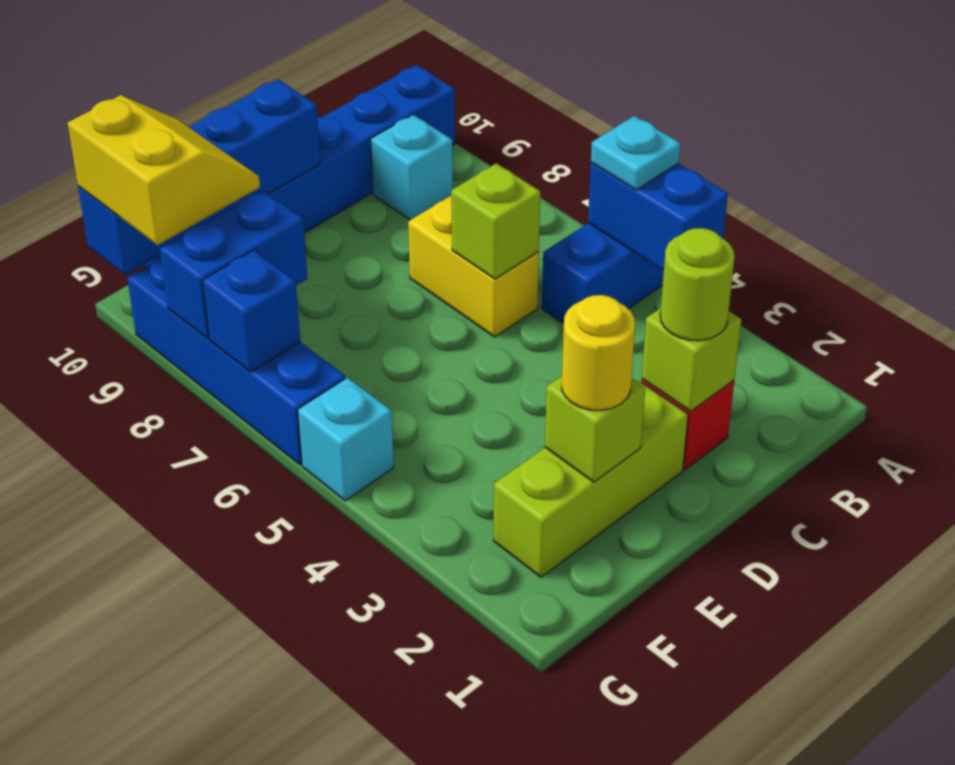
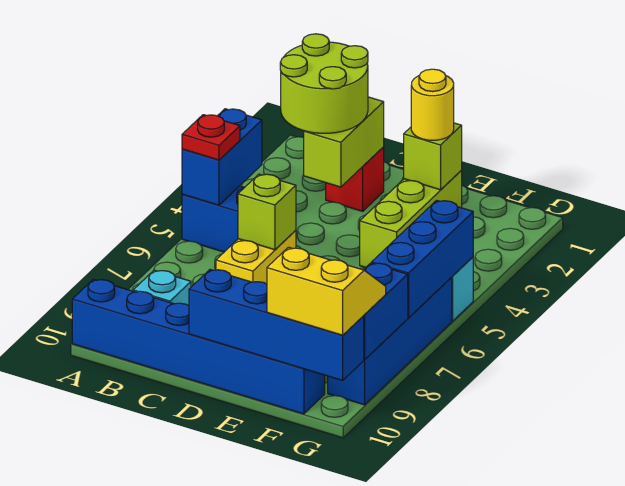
cyan 1x1 plate [591,116,680,190] -> red 1x1 plate [182,115,240,160]
lime 1x1 brick [642,308,741,411] -> lime 1x2 brick [304,97,384,187]
lime 1x1 round brick [660,228,735,341] -> lime 2x2 round brick [280,34,368,133]
lime 1x3 brick [494,381,688,577] -> lime 1x3 brick turned to [360,171,462,267]
blue 1x2 brick [160,190,308,339] -> blue 1x2 brick turned to [364,263,408,360]
yellow 2x2 slope [68,95,260,245] -> yellow 2x2 slope turned to [267,247,386,335]
blue 1x1 brick [202,250,300,372] -> blue 1x3 brick [372,200,473,318]

